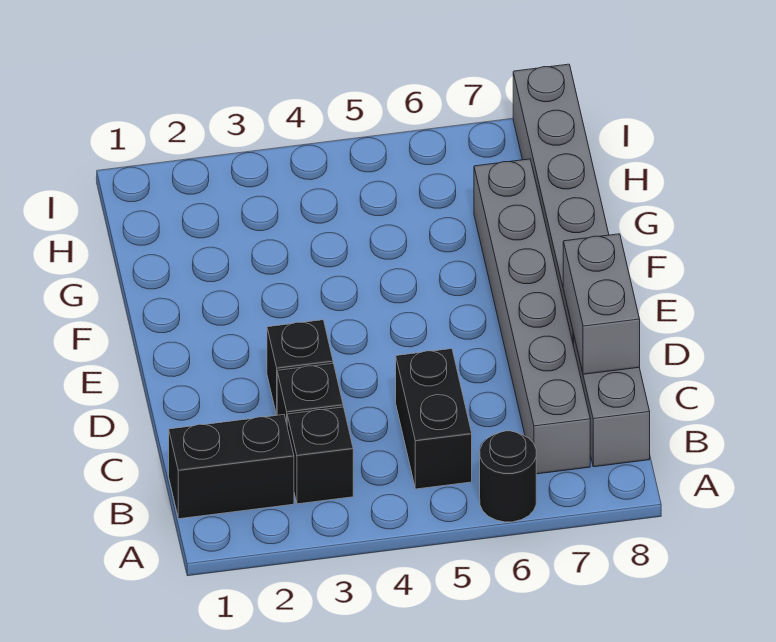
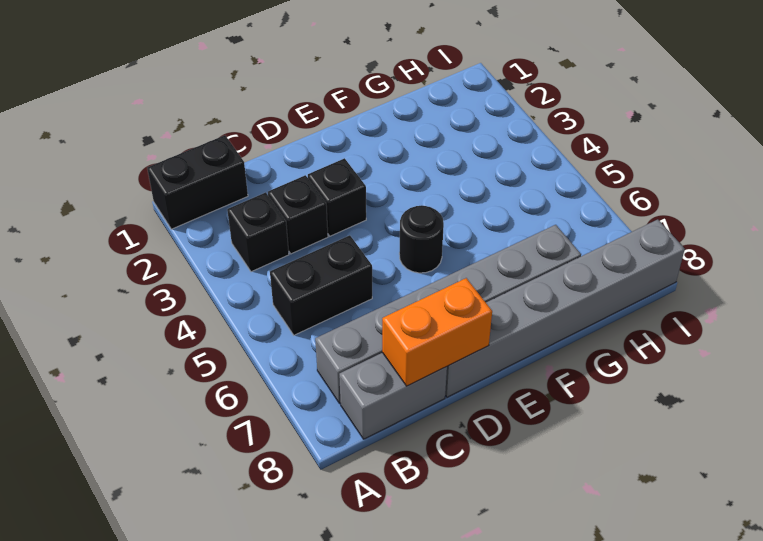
black 1x1 round brick [480,431,536,522] -> black 1x1 round brick moved to [399,205,444,273]
black 1x2 brick [169,415,294,519] -> black 1x2 brick turned to [147,135,248,229]
grey 1x2 brick [563,234,640,374] -> orange 1x2 brick [382,278,492,386]

